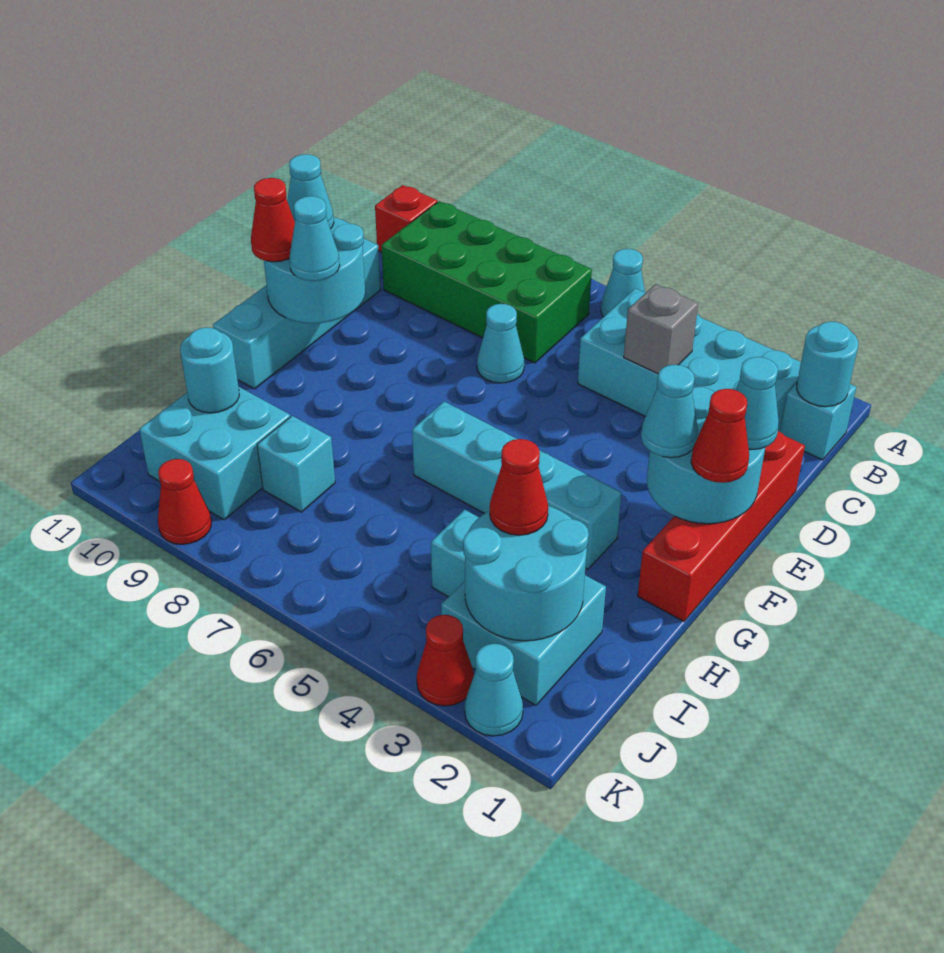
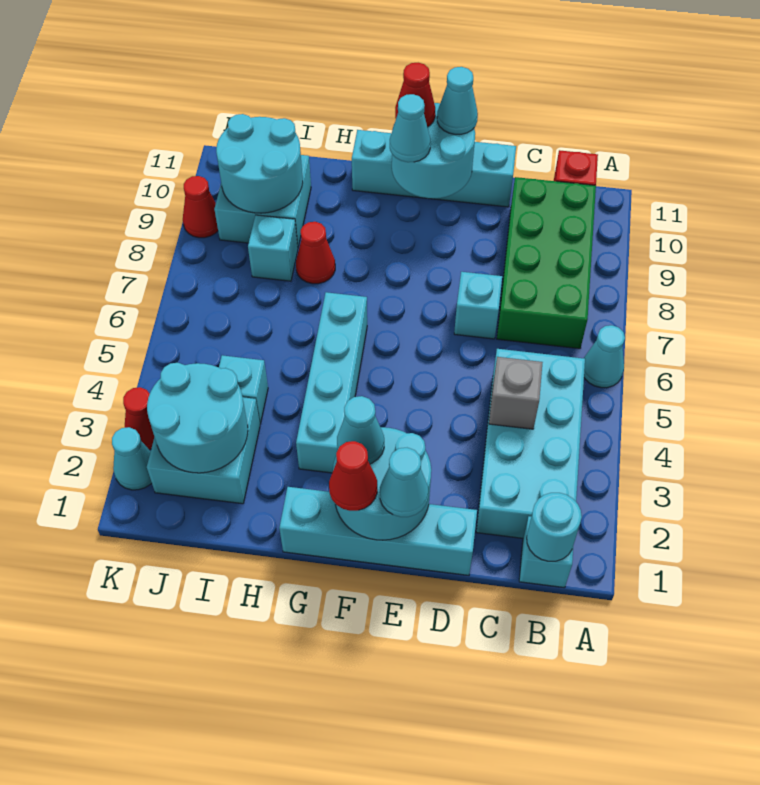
red 1x4 brick [638,431,805,621] -> cyan 1x4 brick [279,487,477,575]
cyan 1x1 cone [477,304,524,383] -> cyan 1x1 brick [454,272,502,339]
red 1x1 cone [490,439,548,535] -> red 1x1 cone moved to [296,222,335,284]
cyan 1x1 round brick [180,327,239,413] -> cyan 2x2 round brick [216,114,303,213]

